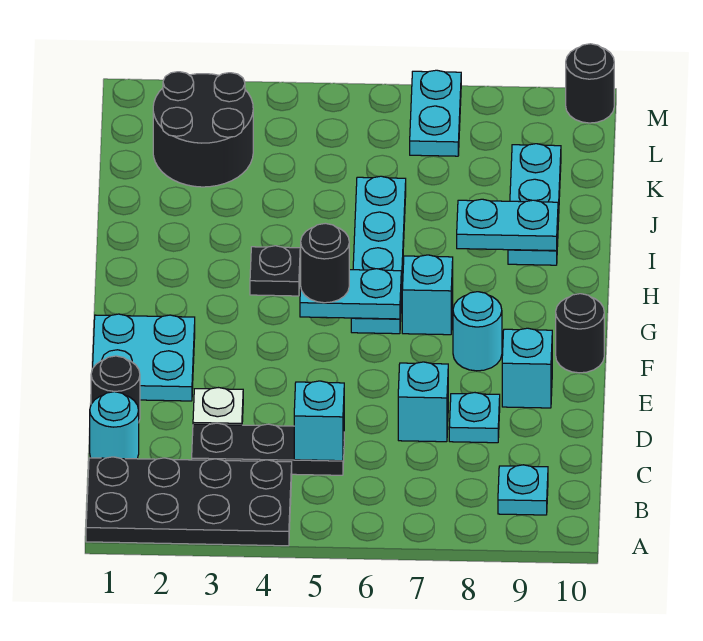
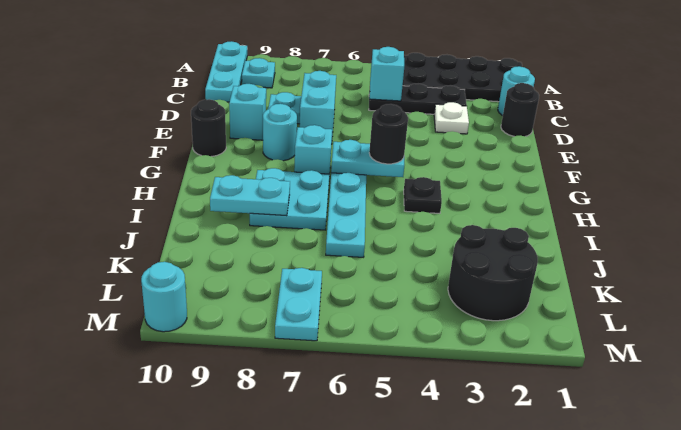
cyan 1x1 brick [398,362,448,442] -> cyan 1x2 brick [300,71,336,144]
cyan 2x2 plate [93,314,195,401] -> cyan 2x2 plate moved to [250,168,329,230]
cyan 1x3 plate [508,144,561,265] -> cyan 1x3 plate moved to [205,41,247,102]
black 1x1 round brick [566,44,614,123] -> cyan 1x1 round brick [141,262,187,332]

